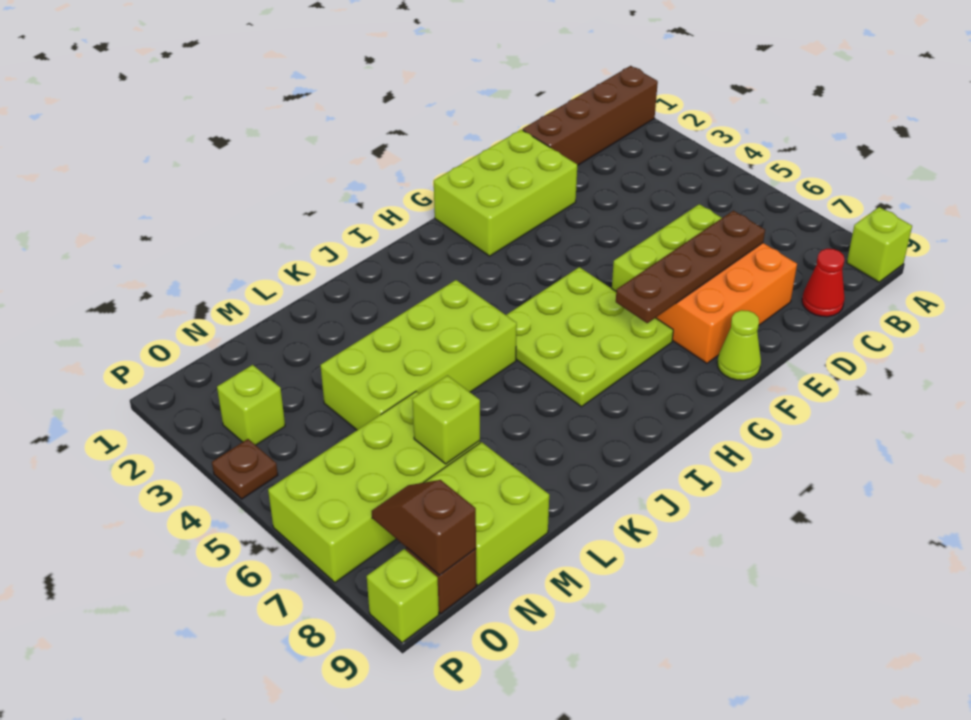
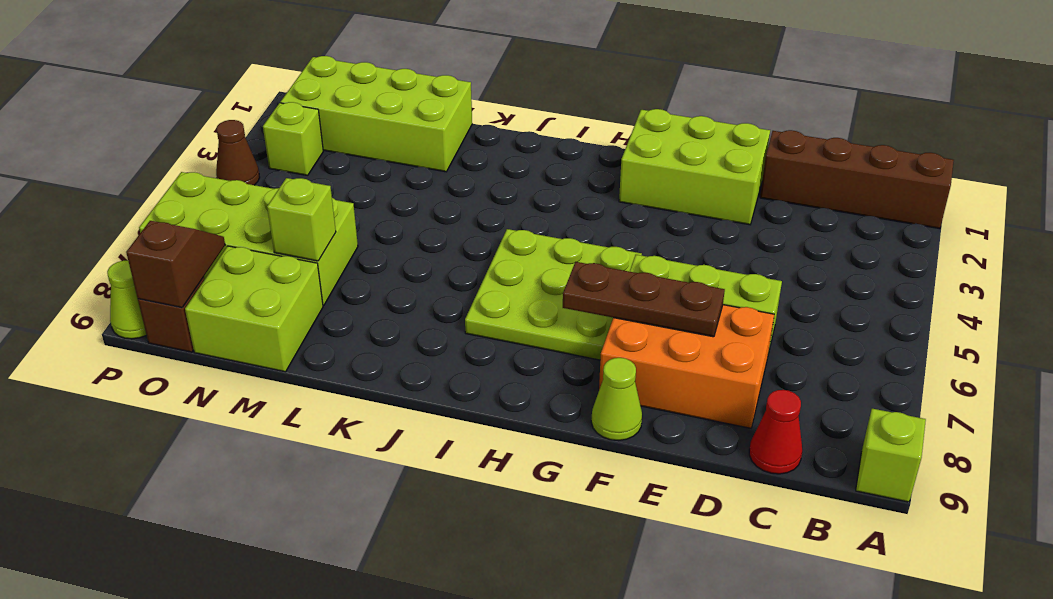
brown 1x4 plate [616,211,765,323] -> brown 1x3 plate [563,262,725,337]
lime 2x4 brick [320,280,517,430] -> lime 2x4 brick moved to [281,56,472,172]
brown 1x1 plate [212,439,278,499] -> brown 1x1 cone [216,120,260,185]
lime 1x1 brick [367,549,439,643] -> lime 1x1 cone [107,261,146,339]

